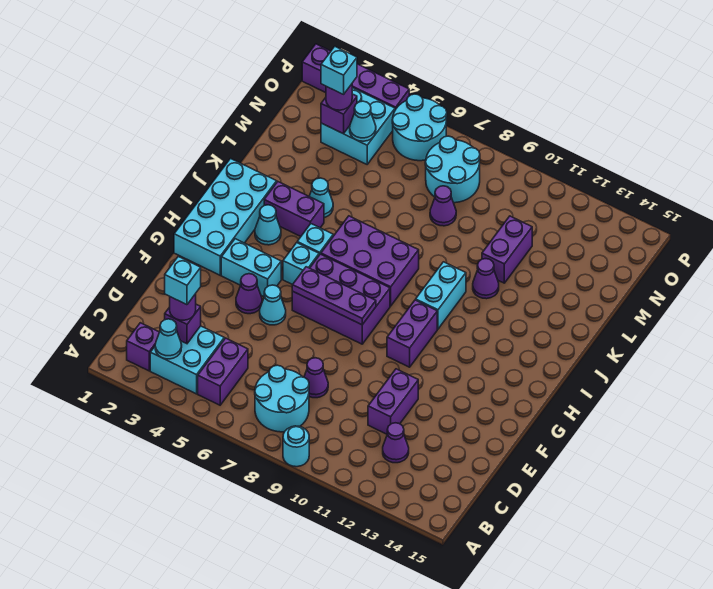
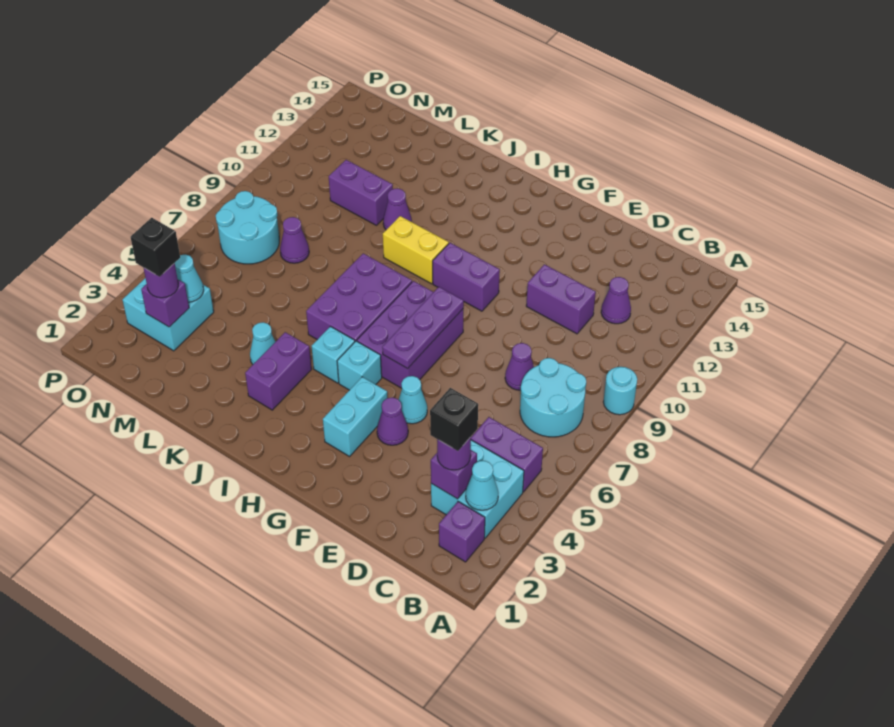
cyan 1x1 brick [165,257,201,305] -> black 1x1 brick [430,388,478,451]
cyan 2x4 brick [174,159,277,275] -> none
cyan 1x1 cone [255,205,281,245] -> none
cyan 1x2 brick [416,262,466,329] -> yellow 1x2 brick [383,216,449,284]
cyan 1x1 brick [321,46,357,94] -> black 1x1 brick [131,218,180,277]
cyan 2x2 round brick [392,94,447,161] -> none
purple 1x4 brick [302,44,409,110] -> none

